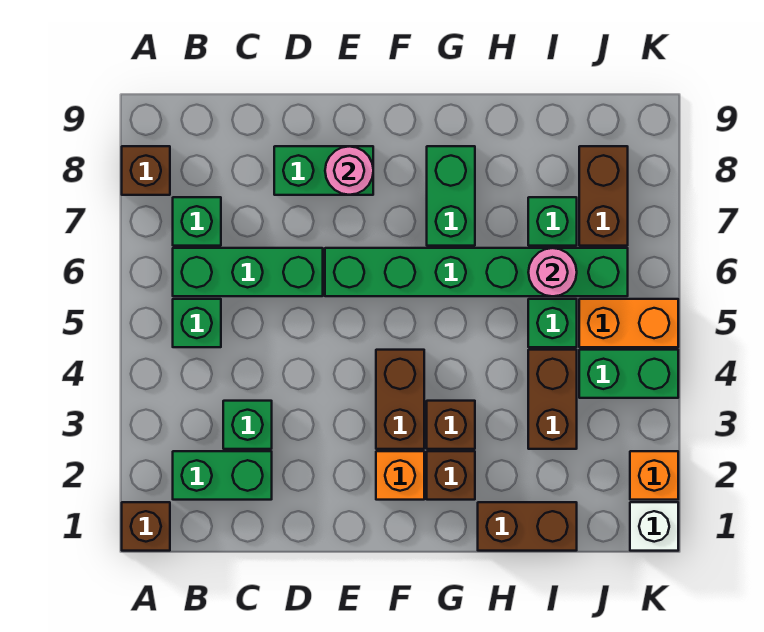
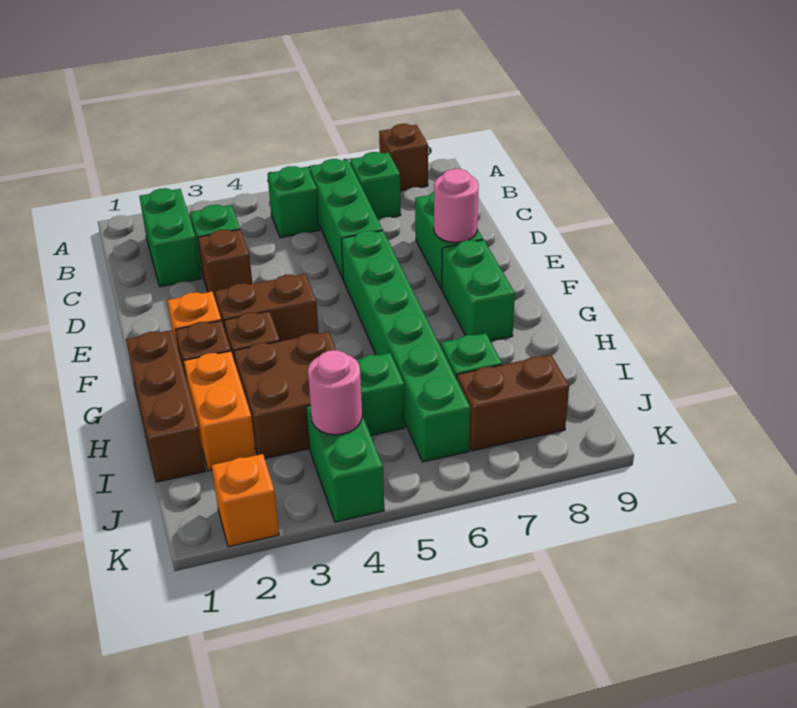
brown 1x1 brick [122,502,170,551] -> brown 1x1 brick moved to [198,230,252,301]
green 1x2 brick [427,146,475,246] -> green 1x2 brick turned to [442,240,515,341]
brown 1x2 brick [478,502,577,551] -> brown 1x3 brick [126,330,205,482]
brown 1x2 brick [528,350,577,449] -> brown 2x2 brick [234,332,336,458]
pink 1x1 round brick [528,248,577,296] -> pink 1x1 round brick moved to [308,350,362,435]
orange 1x2 brick [579,299,678,347] -> orange 1x2 brick moved to [184,351,256,471]
white 1x1 brick [630,502,678,551] -> none

